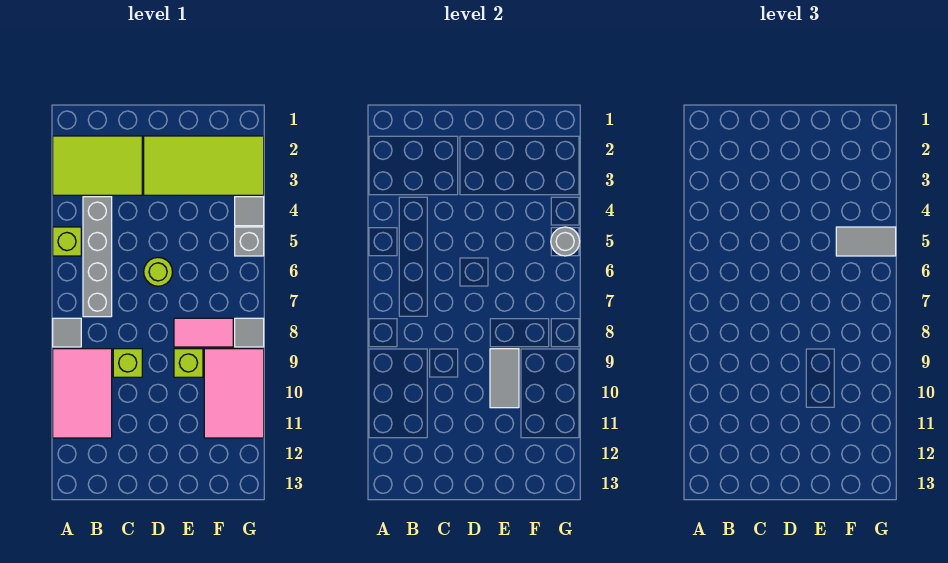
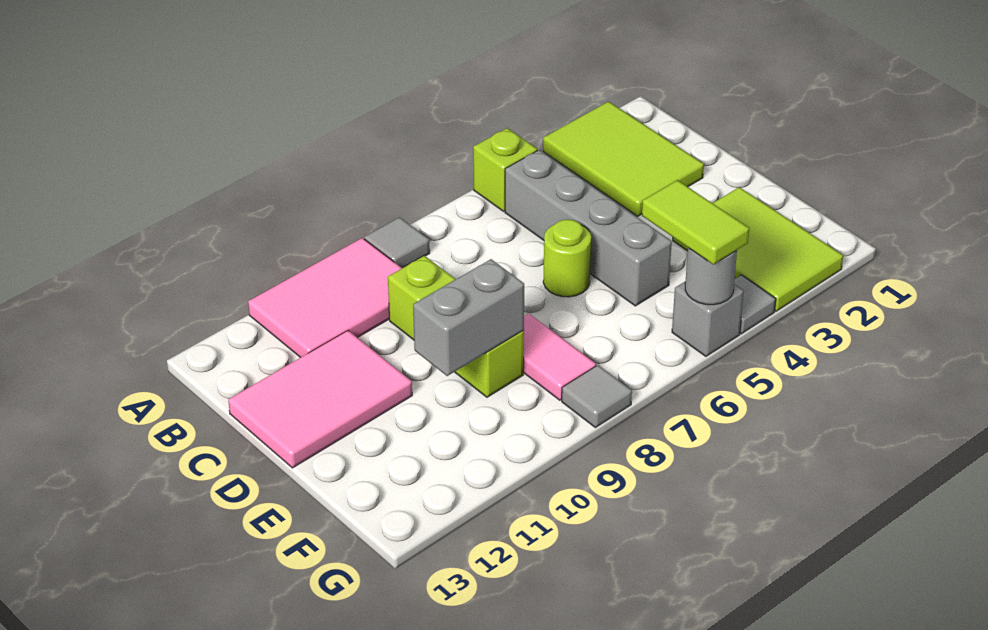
grey 1x4 brick [83,197,112,317] -> grey 1x4 brick turned to [505,150,672,306]
lime 2x4 tile [144,136,264,195] -> lime 2x3 tile [673,187,843,311]
grey 1x2 tile [490,349,519,408] -> grey 1x2 brick [413,259,524,376]
grey 1x2 tile [836,227,896,256] -> lime 1x2 tile [642,180,749,264]
pink 2x3 tile [204,349,264,438] -> pink 2x3 tile moved to [228,331,412,468]

